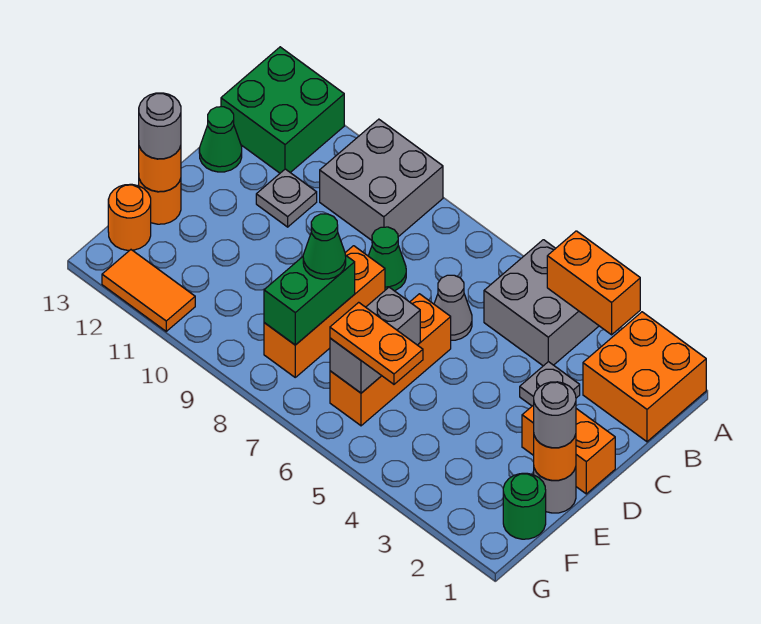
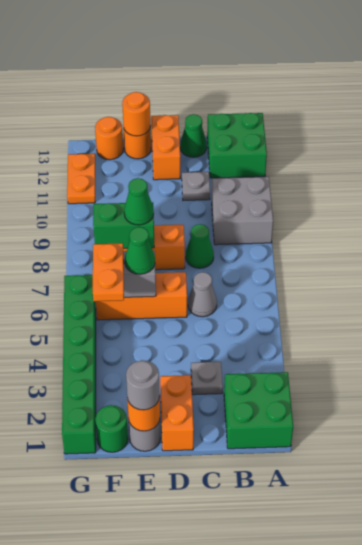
orange 2x2 brick [583,312,706,442] -> green 2x2 brick [224,372,293,449]
orange 1x2 brick [547,231,640,335] -> orange 1x2 brick moved to [152,115,180,180]
grey 2x2 brick [484,240,599,366] -> none
none -> green 1x1 cone [125,227,155,274]
grey 1x1 round brick [139,93,181,159] -> none
none -> green 1x6 brick [62,275,96,454]
orange 1x2 tile [102,250,195,331] -> orange 1x2 plate [67,154,95,204]

